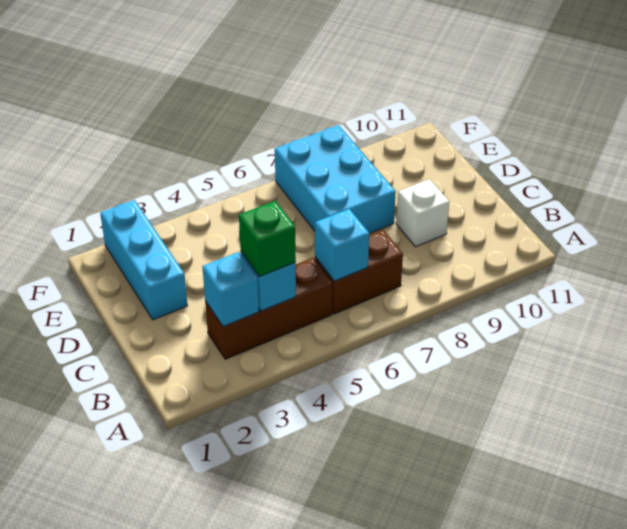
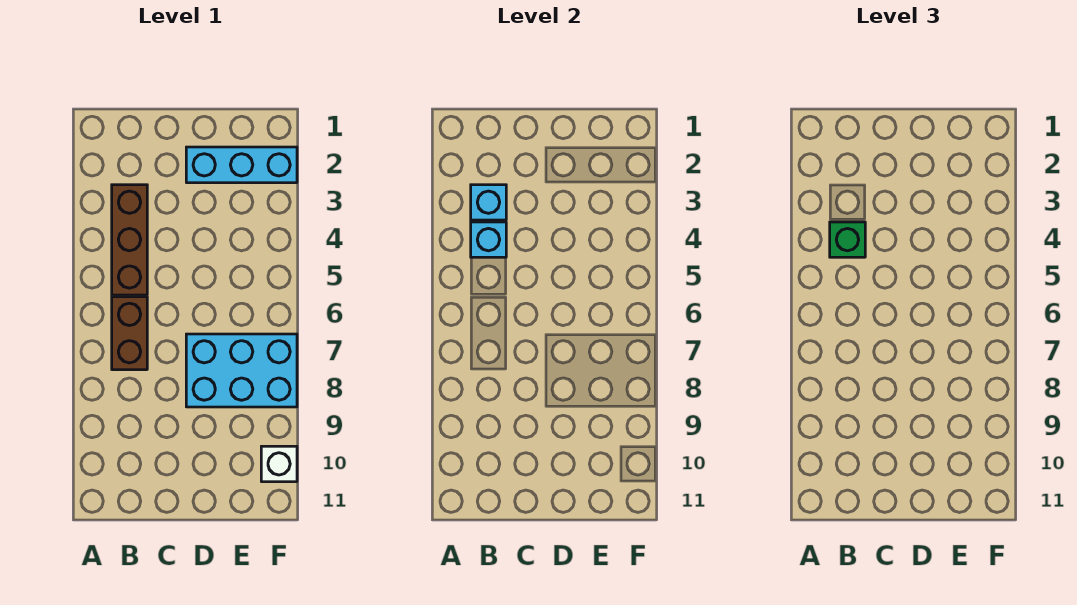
cyan 1x1 brick [315,209,369,281] -> none
white 1x1 brick [396,179,449,247] -> white 1x1 brick moved to [261,446,297,482]

